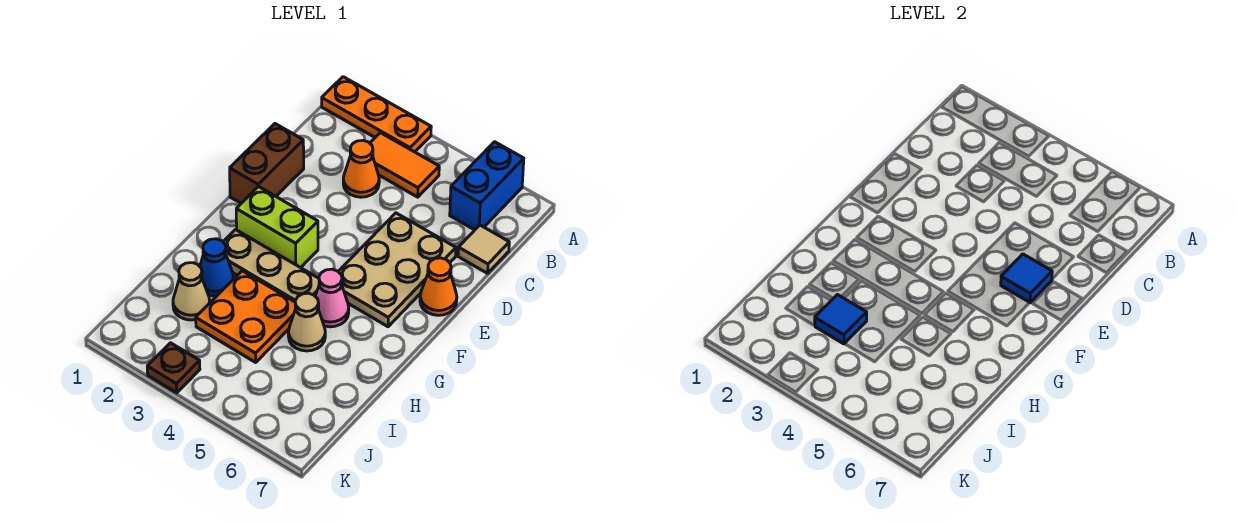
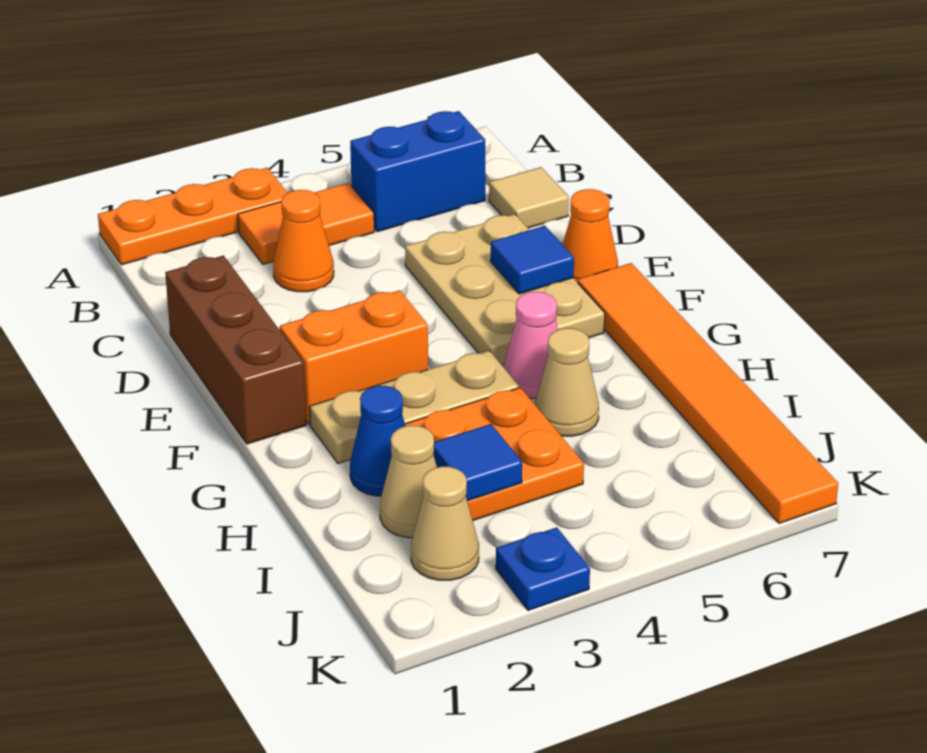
blue 1x2 brick [450,142,524,230] -> blue 1x2 brick turned to [350,111,485,232]
brown 1x2 brick [230,124,304,203] -> brown 1x3 brick [165,256,306,444]
lime 1x2 brick [236,186,318,268] -> orange 1x2 brick [280,290,428,425]
none -> orange 1x6 tile [578,263,838,524]
none -> tan 1x1 cone [411,467,479,580]
brown 1x1 plate [147,343,200,393] -> blue 1x1 plate [496,527,590,611]

